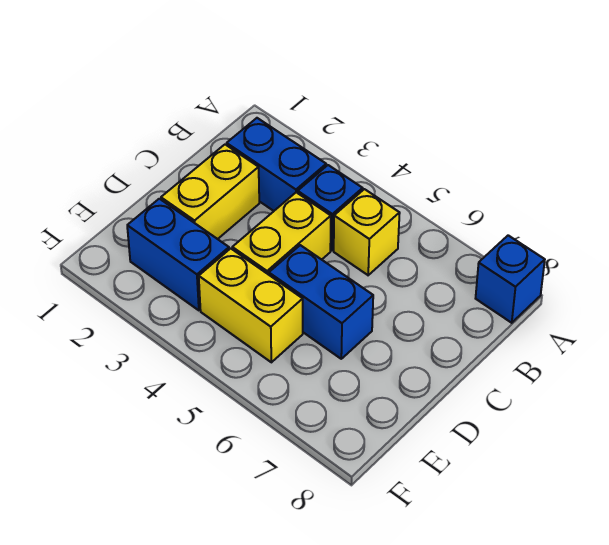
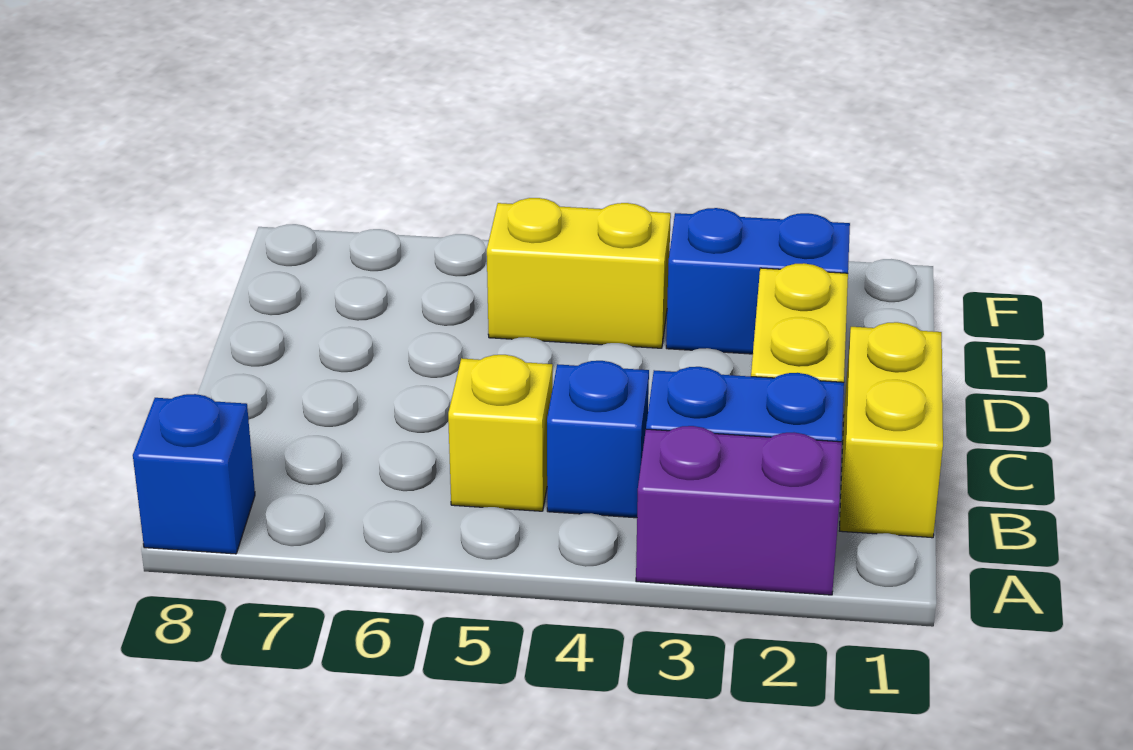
none -> purple 1x2 brick [636,426,842,595]
yellow 1x2 brick [232,192,331,275] -> yellow 1x2 brick moved to [840,322,943,538]
blue 1x2 brick [269,245,373,359] -> none

